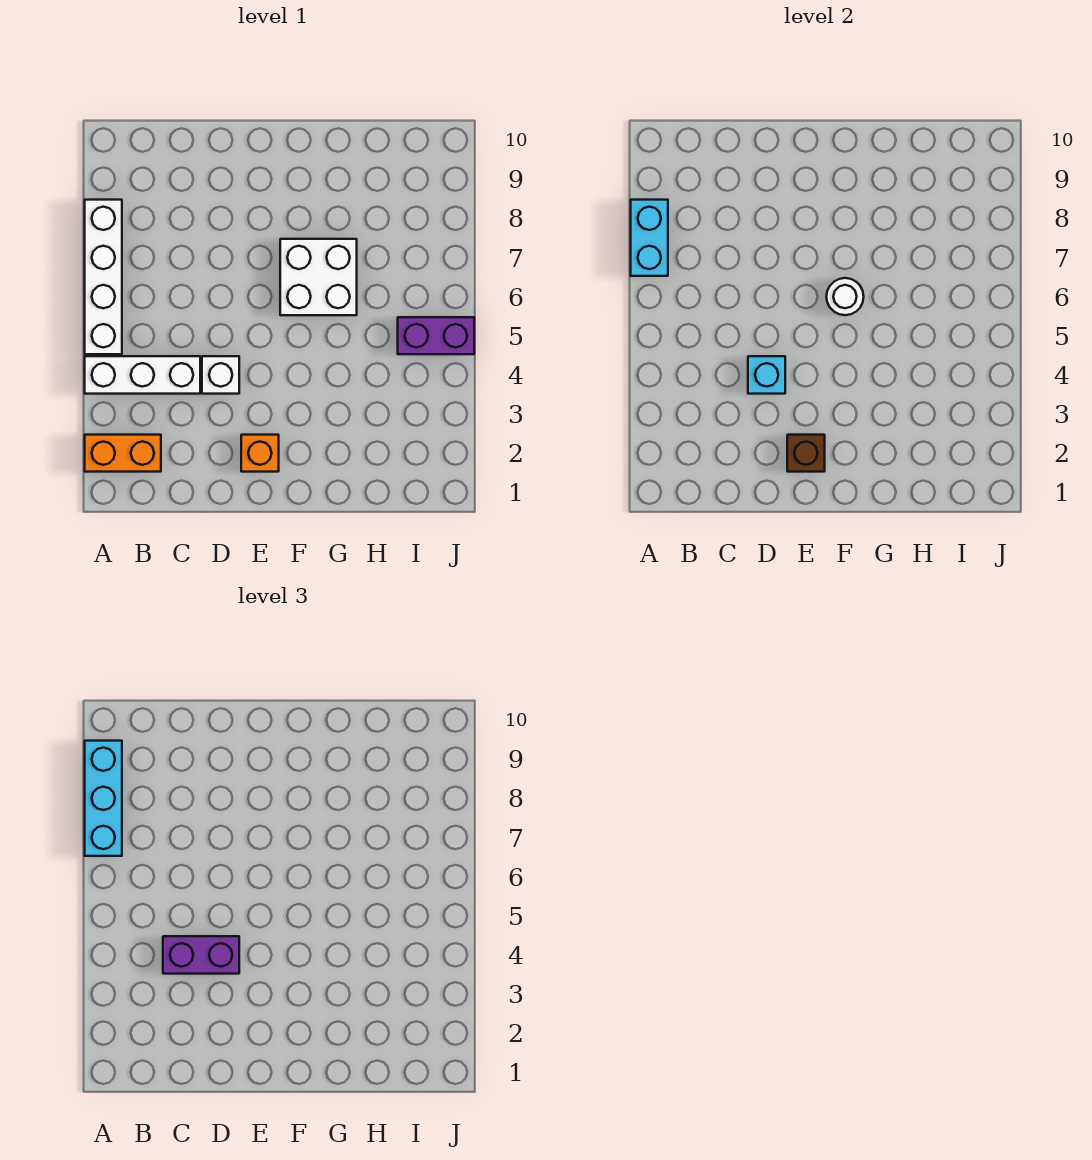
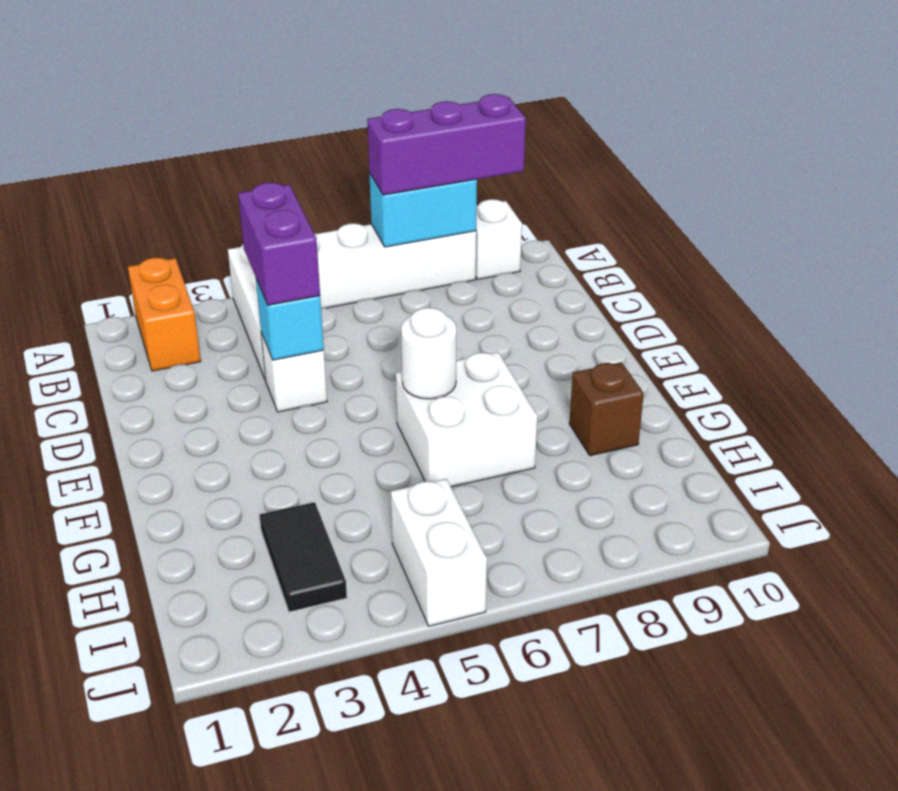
cyan 1x3 brick [85,741,122,856] -> purple 1x3 brick [367,94,526,195]
none -> white 1x1 brick [476,199,522,279]
orange 1x1 brick [241,435,279,472] -> none
brown 1x1 brick [787,435,825,472] -> brown 1x1 brick moved to [569,362,644,456]
none -> black 1x2 tile [260,502,347,612]
purple 1x2 brick [398,317,474,354] -> white 1x2 brick [391,479,487,626]

